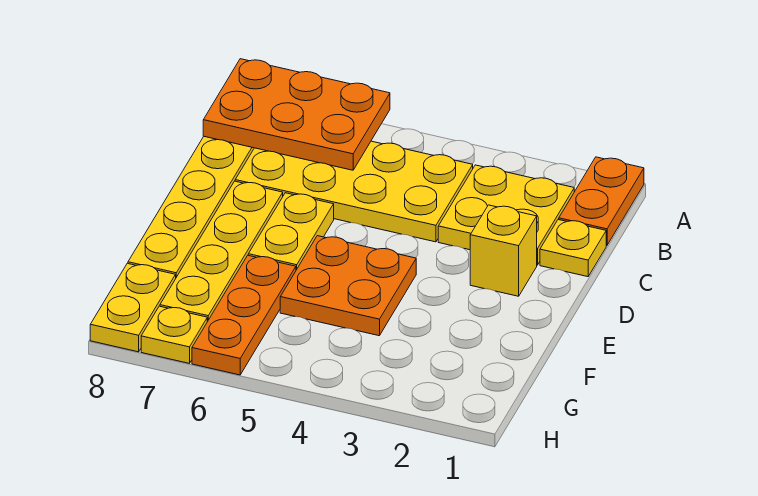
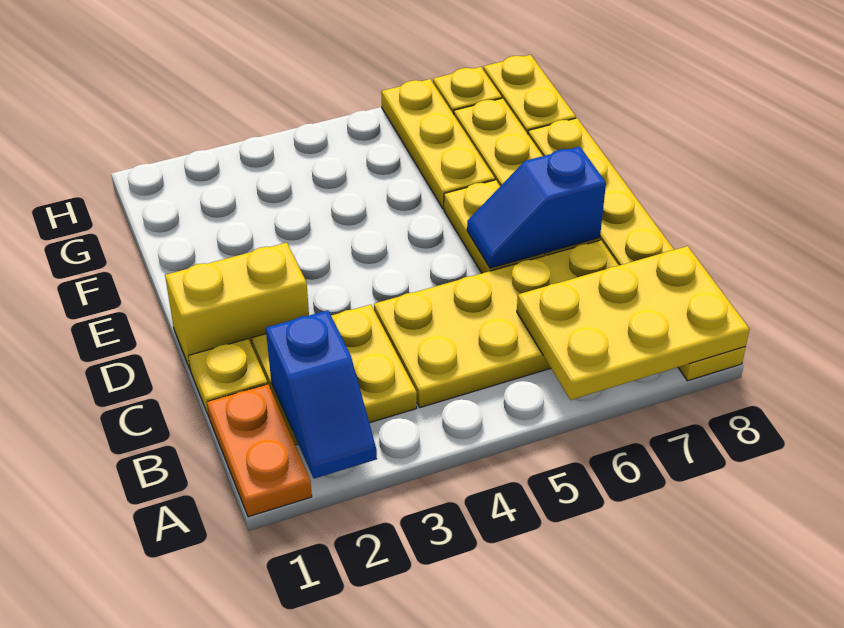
none -> blue 1x2 slope [266,310,377,479]
orange 2x3 plate [203,59,390,170] -> yellow 2x3 plate [517,246,750,400]
yellow 1x1 brick [470,205,537,296] -> yellow 1x2 brick [165,243,309,370]
none -> blue 1x2 slope [467,147,606,268]
orange 2x2 plate [280,236,416,336] -> none
orange 1x3 plate [192,255,296,375] -> yellow 1x3 plate [381,79,495,209]

